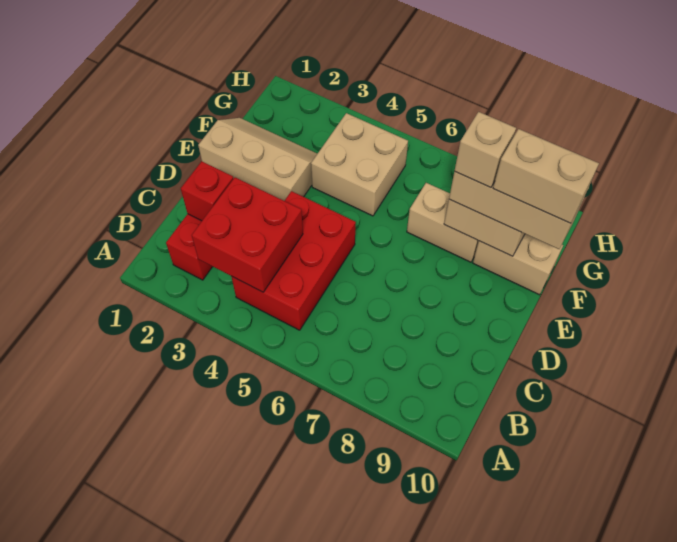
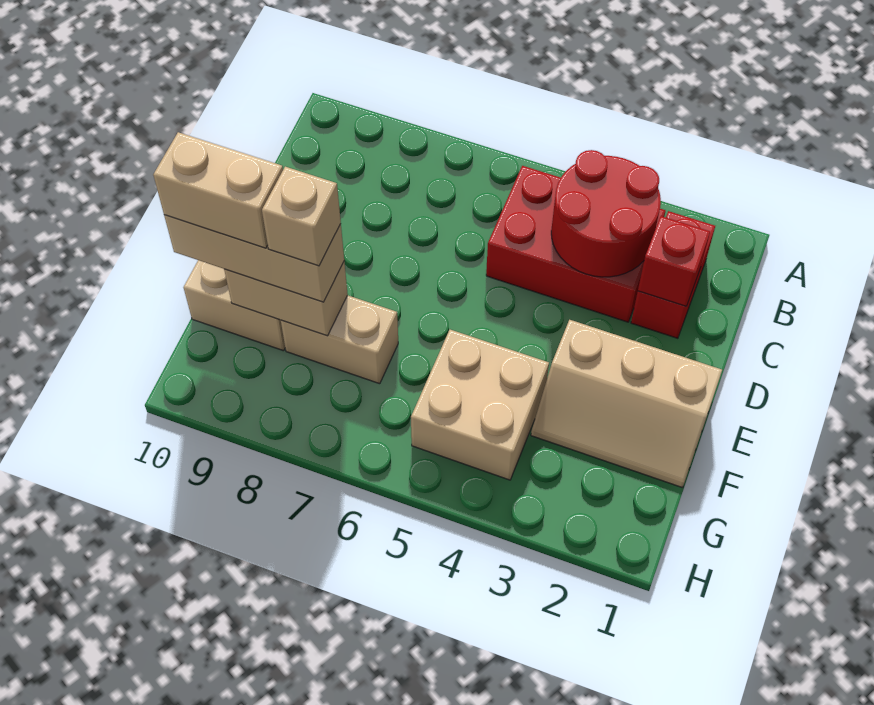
red 2x2 brick [192,178,303,292] -> red 2x2 round brick [551,150,661,277]
red 2x3 brick [231,191,356,330] -> red 2x3 brick turned to [486,166,666,322]

